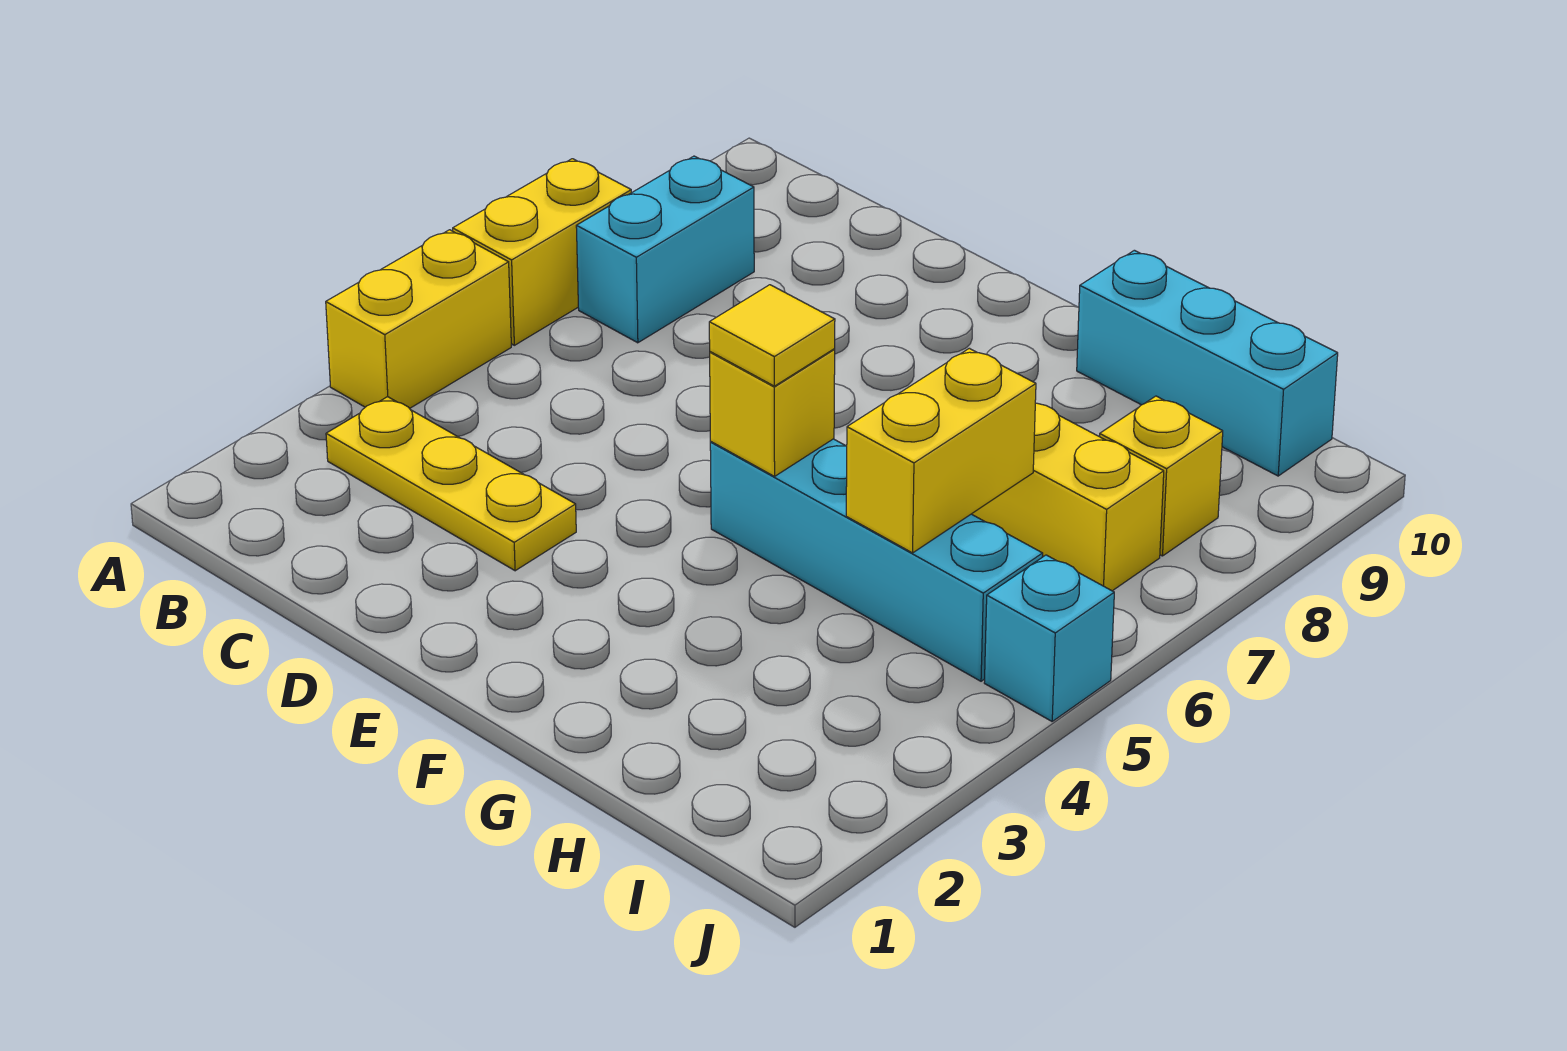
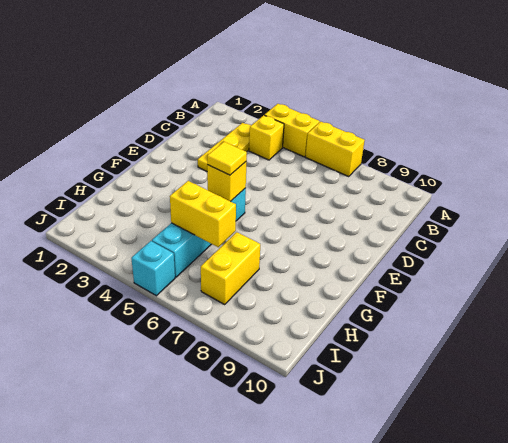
cyan 1x2 brick [576,156,754,343] -> none
cyan 1x3 brick [1077,250,1338,476] -> none
yellow 1x1 brick [1100,396,1223,556] -> yellow 1x1 brick moved to [249,115,284,160]

